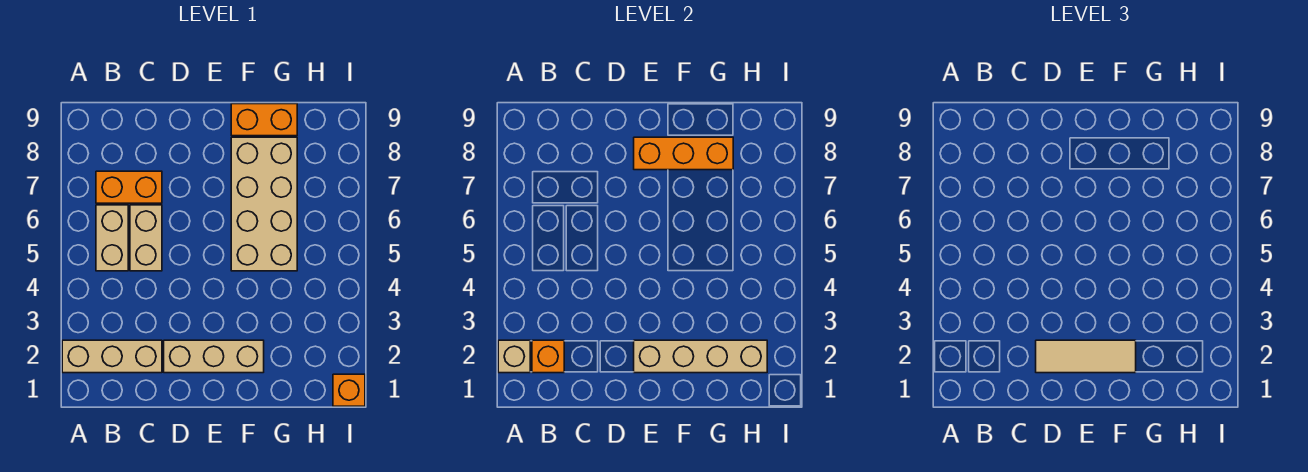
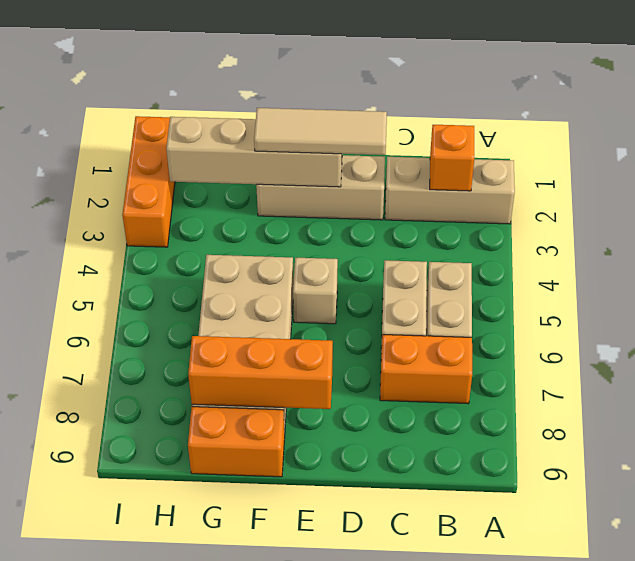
tan 1x1 brick [498,340,530,373] -> tan 1x1 brick moved to [293,258,338,324]
orange 1x1 brick [333,374,365,406] -> orange 1x3 brick [122,116,175,247]

